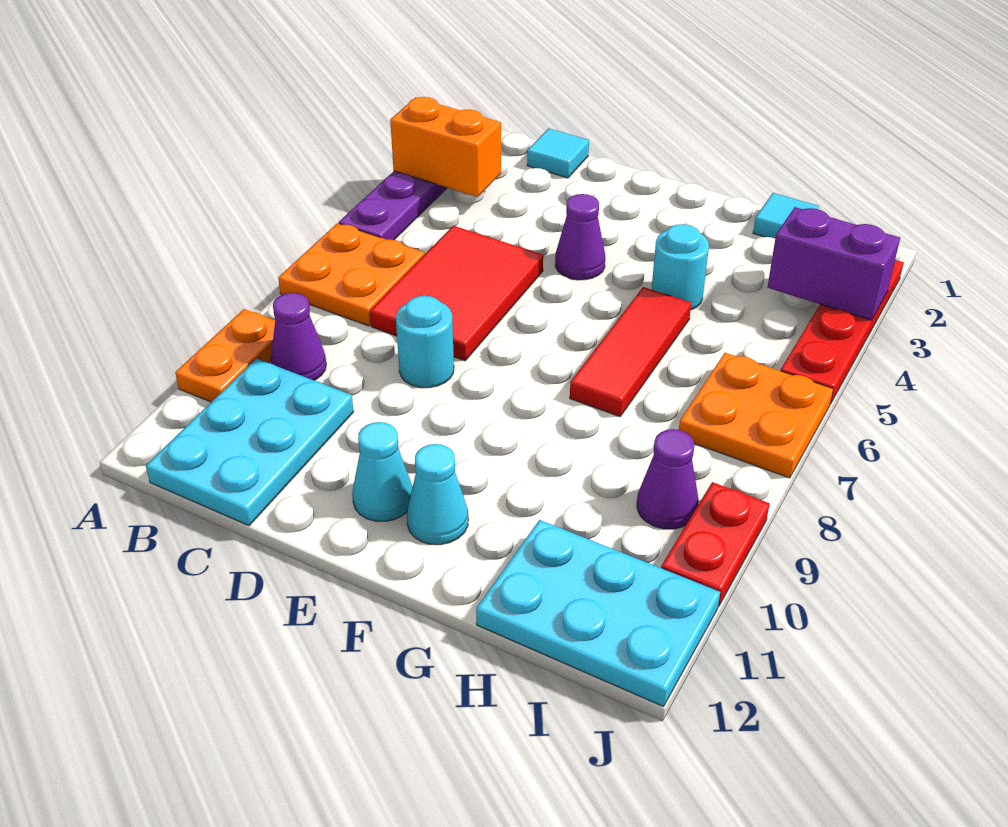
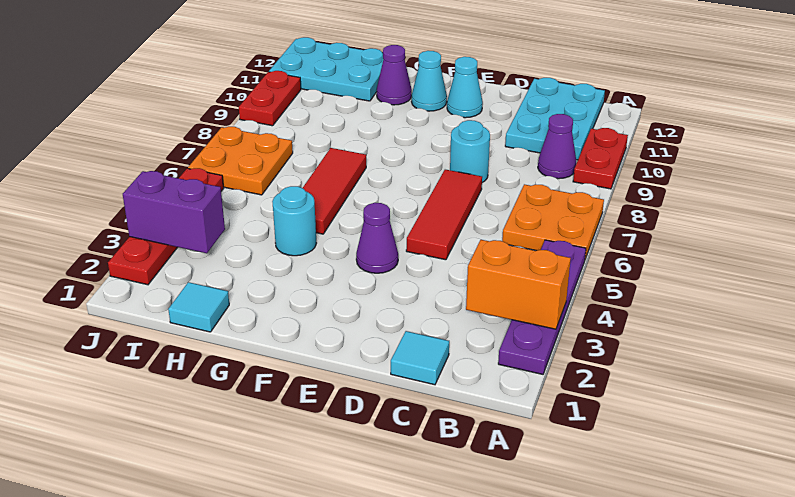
orange 1x2 plate [175,309,275,402] -> red 1x2 plate [573,128,628,189]
red 2x3 tile [370,226,543,361] -> red 1x3 tile [406,170,482,260]
purple 1x1 cone [637,429,699,529] -> purple 1x1 cone moved to [377,45,412,105]

